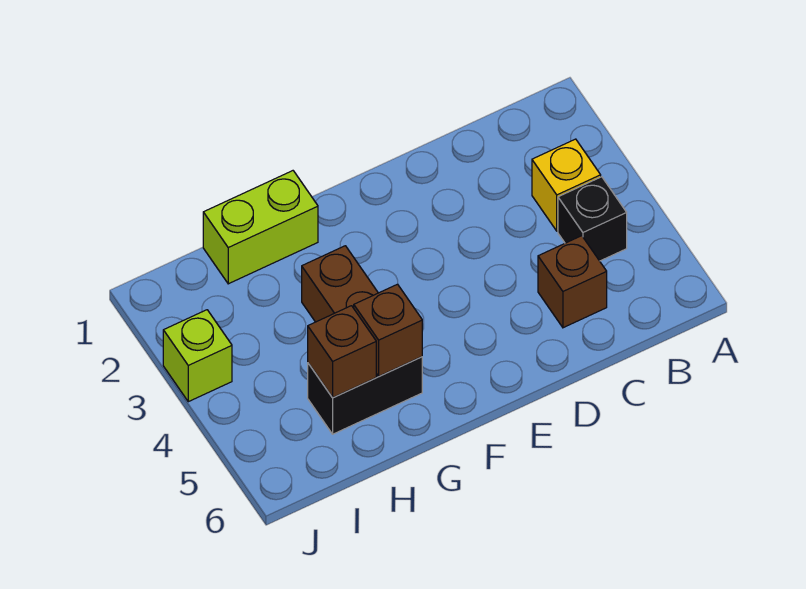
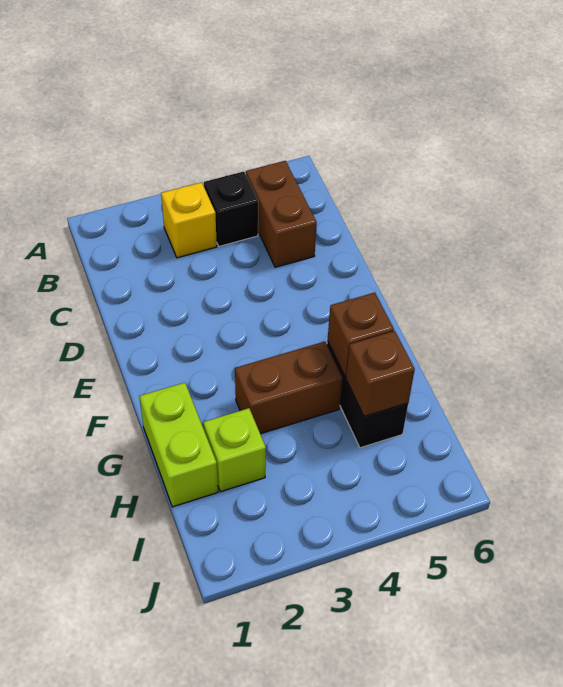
brown 1x1 brick [538,236,607,328] -> brown 1x2 brick [246,161,317,267]
lime 1x1 brick [163,310,232,402] -> lime 1x1 brick moved to [203,408,266,492]

